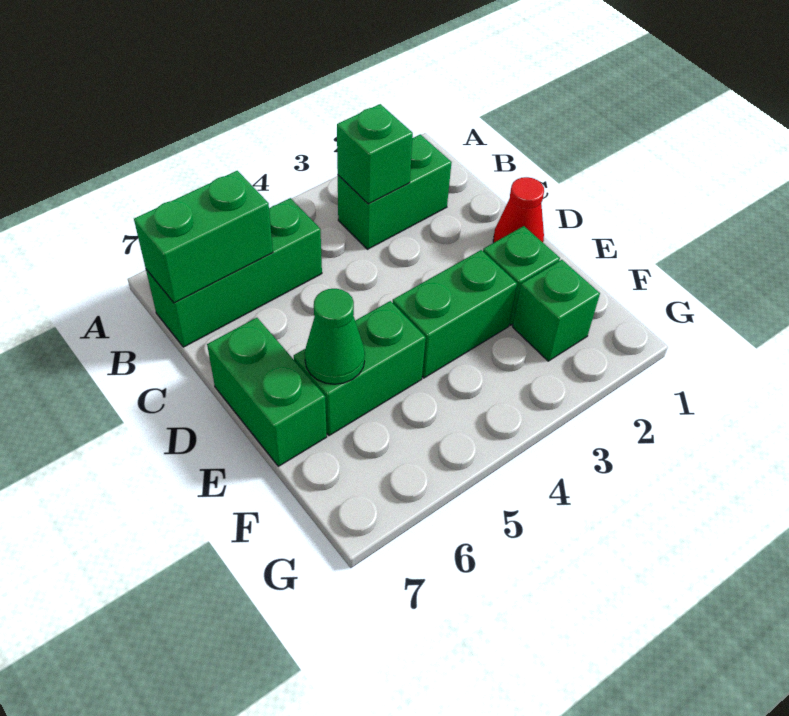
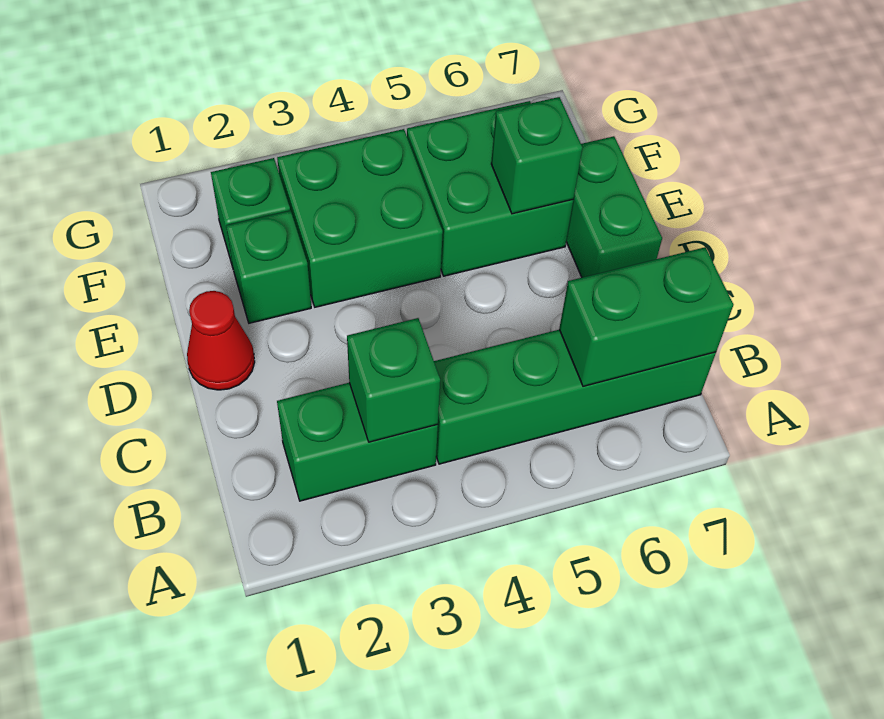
green 1x3 brick [146,198,322,347] -> green 1x4 brick [434,330,716,464]
green 1x2 brick [393,250,517,378] -> green 2x2 brick [277,129,443,307]
green 1x2 brick [294,301,426,436] -> green 2x2 brick [407,101,573,276]
green 1x1 cone [305,289,365,384] -> green 1x1 brick [491,97,582,214]

